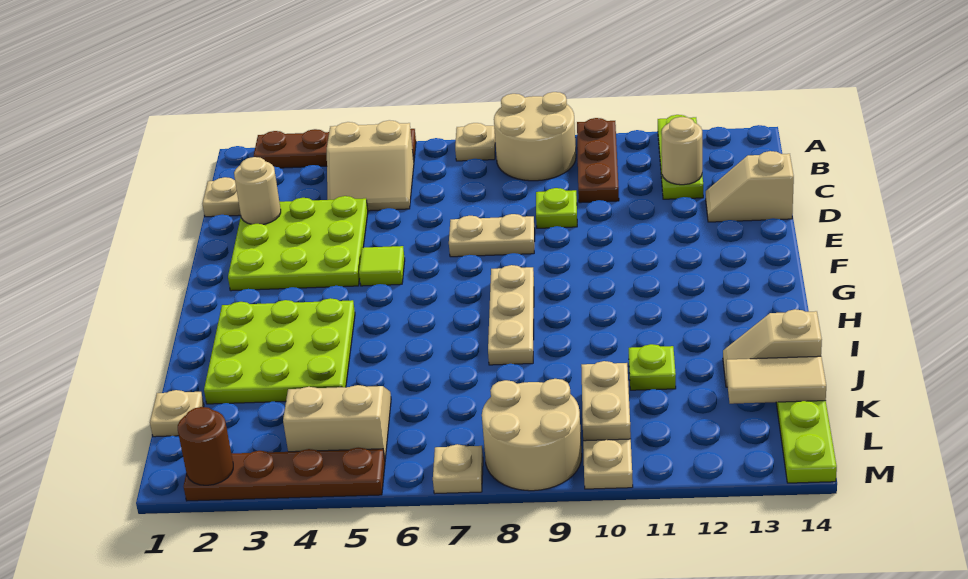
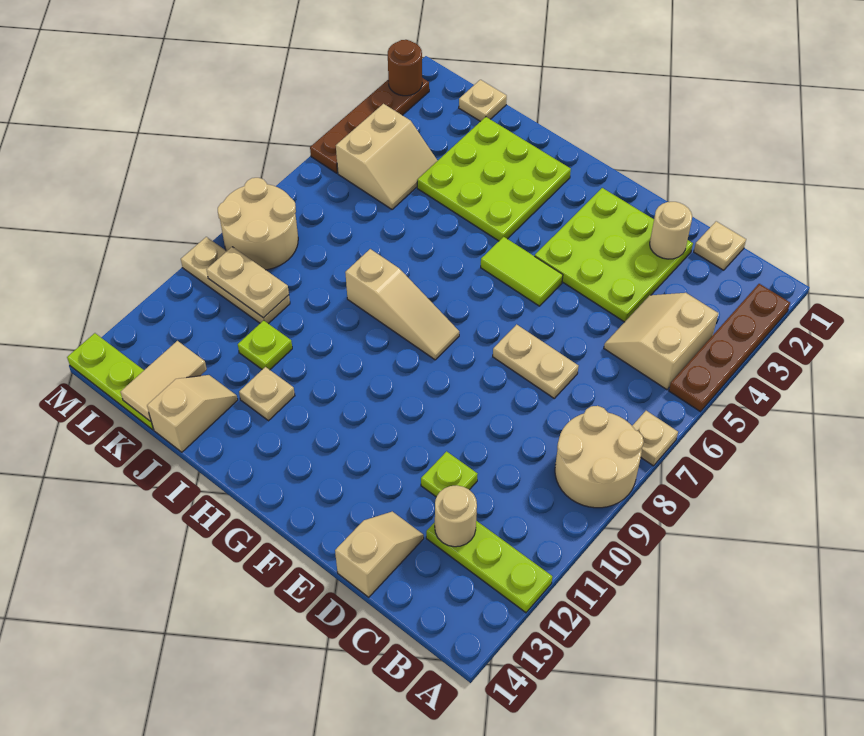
brown 1x3 plate [577,118,619,203] -> none
lime 1x1 plate [536,188,577,228] -> lime 1x1 plate moved to [421,451,477,497]
tan 1x2 plate [449,214,535,257] -> tan 1x2 plate turned to [493,324,578,398]
lime 1x1 tile [359,246,405,286] -> lime 1x2 tile [481,237,563,306]
tan 1x3 plate [488,265,534,365] -> tan 1x3 slope [345,249,459,360]
tan 1x1 plate [433,444,483,494] -> tan 1x1 plate moved to [239,367,295,421]

